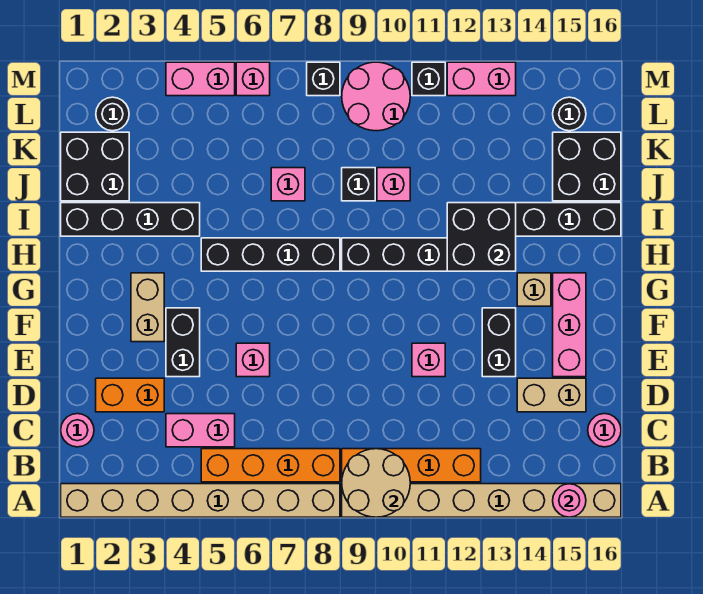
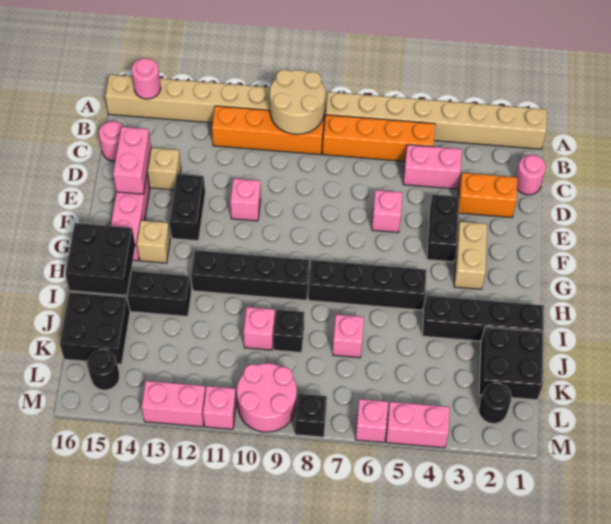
none -> pink 1x2 brick [113,127,151,194]
black 2x2 brick [447,203,516,271] -> black 2x2 brick moved to [65,223,135,295]
black 1x1 brick [412,62,445,96] -> pink 1x1 brick [203,386,236,429]

